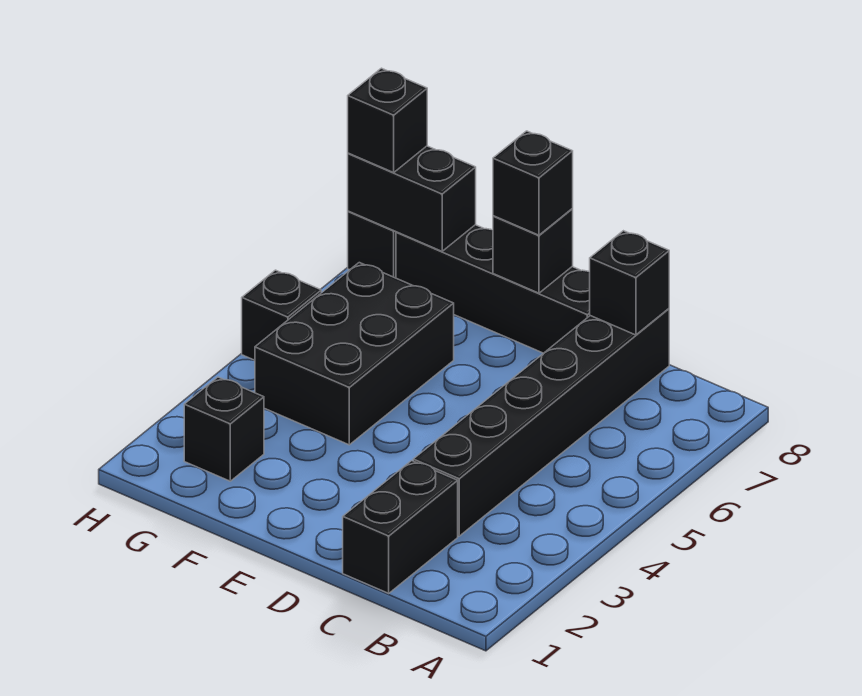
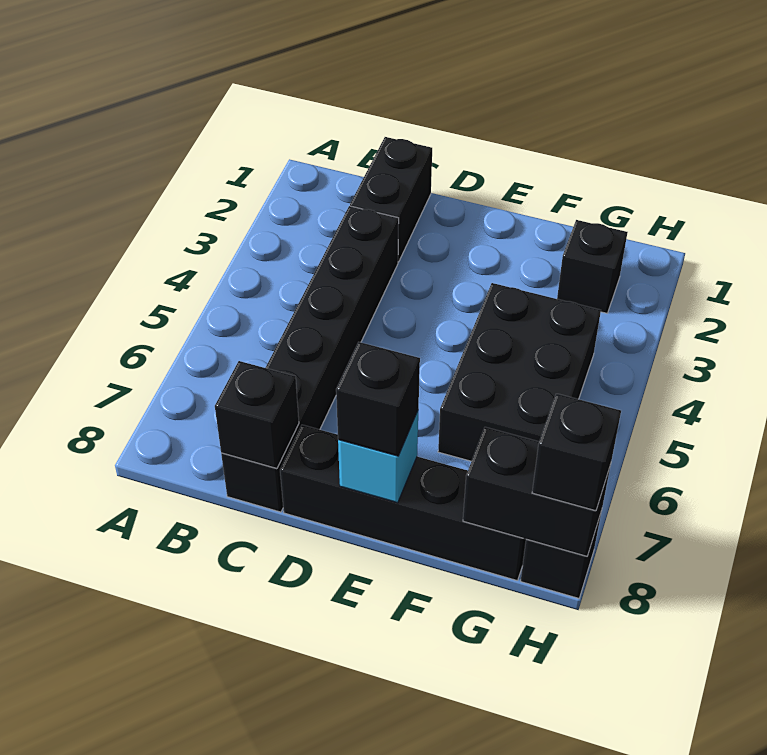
black 1x1 brick [493,209,573,293] -> cyan 1x1 brick [338,411,418,503]
black 1x1 brick [242,270,321,360] -> none

